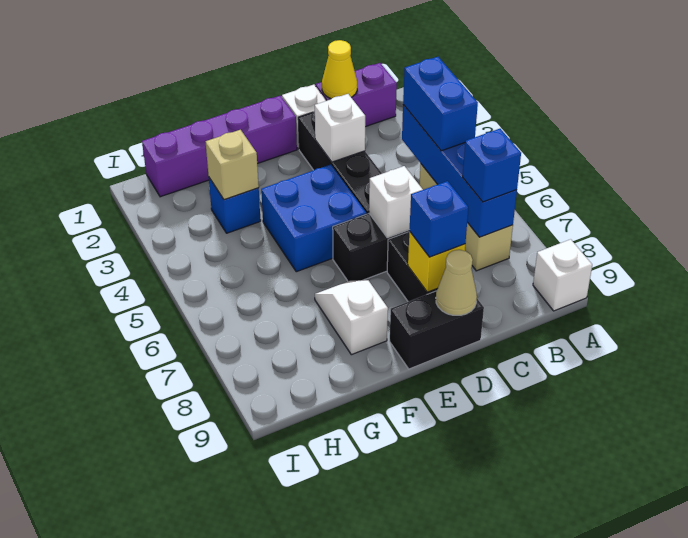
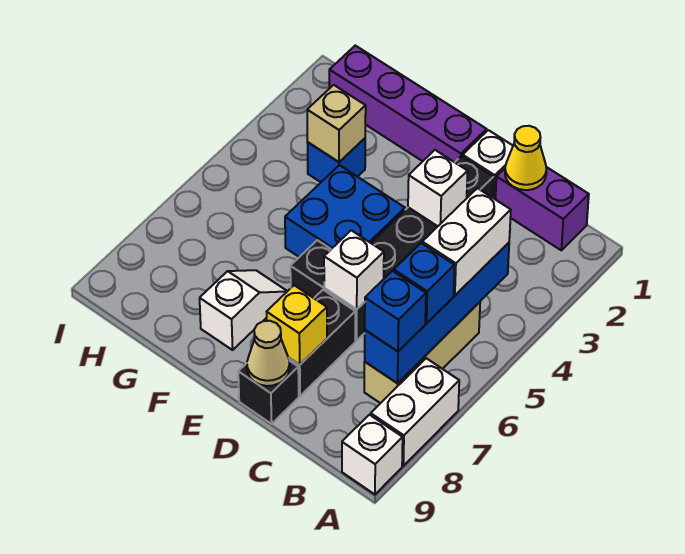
none -> white 1x2 brick [371,358,459,466]
blue 1x2 brick [403,57,478,151] -> white 1x2 brick [422,188,511,295]
blue 1x1 brick [410,181,468,257] -> blue 1x1 brick moved to [394,243,455,323]
black 1x2 brick [390,291,484,369] -> black 1x1 brick [238,361,299,424]

